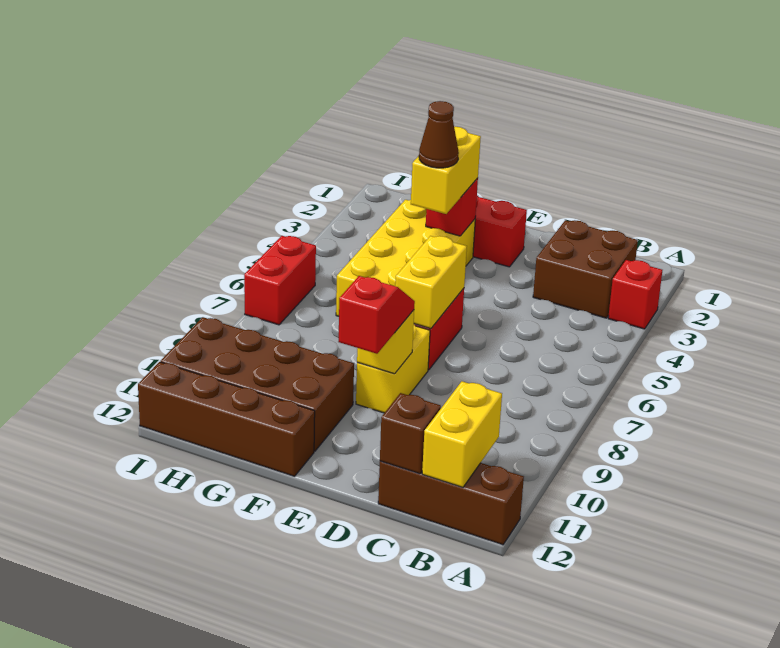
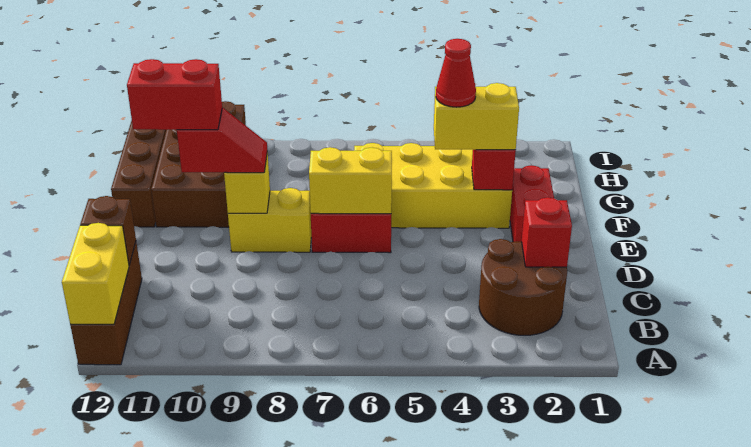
red 1x1 brick [608,260,662,329] -> red 1x1 brick moved to [522,197,572,267]
brown 2x2 brick [533,220,638,318] -> brown 2x2 round brick [479,239,567,335]
yellow 1x2 brick [422,381,502,487] -> yellow 1x2 brick turned to [62,223,129,324]
brown 1x1 cone [419,101,459,168] -> red 1x1 cone [436,39,476,107]
red 1x2 brick [244,236,316,325] -> red 1x2 brick moved to [127,59,222,130]

